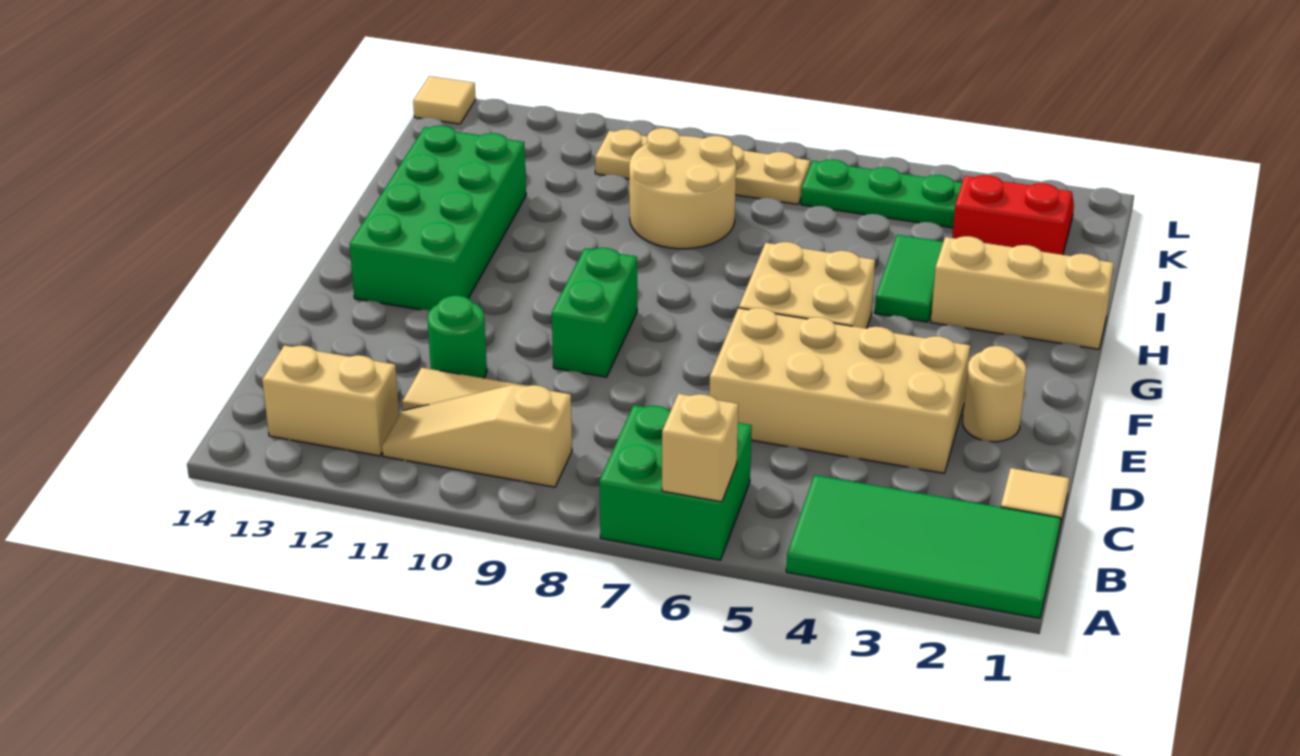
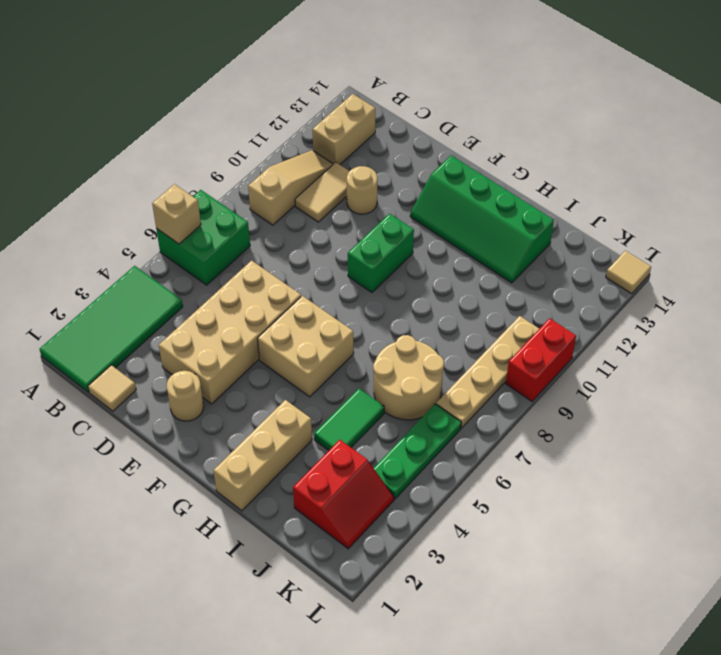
green 1x1 round brick [427,295,487,378] -> tan 1x1 round brick [347,166,378,214]
green 1x2 brick [552,248,637,377] -> green 1x2 brick turned to [348,214,414,292]
green 2x4 brick [349,125,526,310] -> green 2x4 slope [410,156,554,283]
green 1x2 tile [875,235,943,322] -> green 1x2 tile turned to [314,389,384,450]
tan 2x2 round brick [629,128,736,249] -> tan 2x2 round brick moved to [373,335,444,420]
none -> red 1x2 brick [506,318,576,401]

